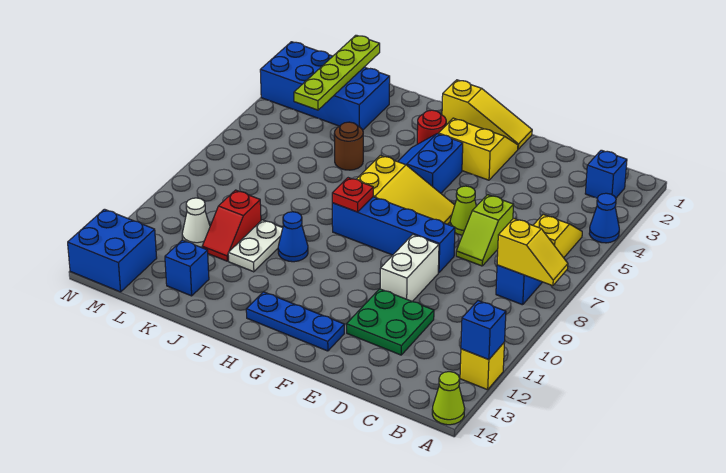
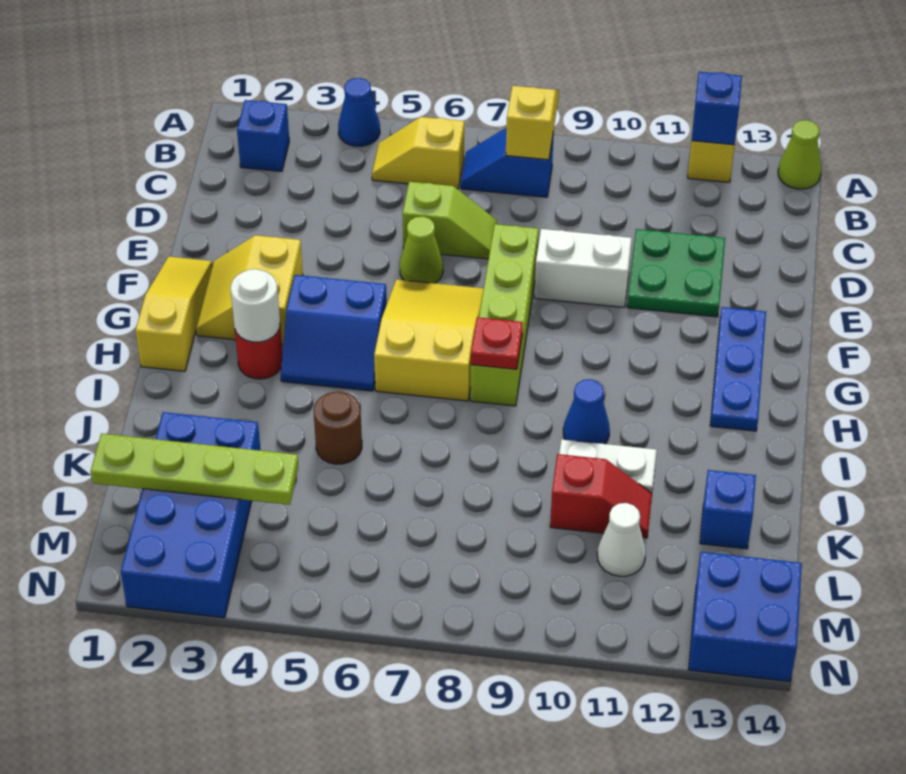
blue 1x4 brick [332,197,455,273] -> lime 1x4 brick [470,224,539,406]
none -> white 1x1 round brick [231,269,280,342]

